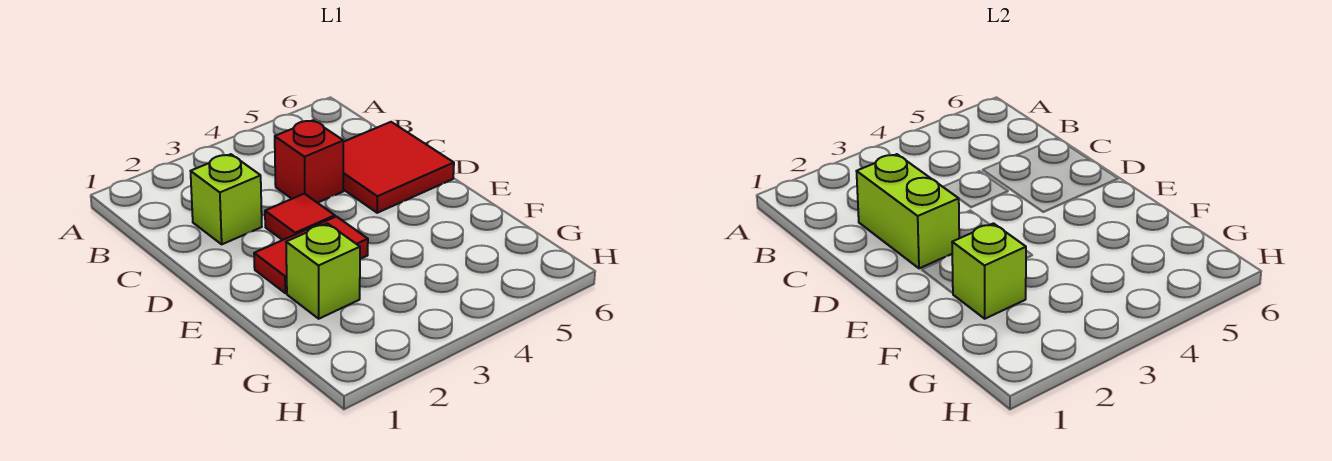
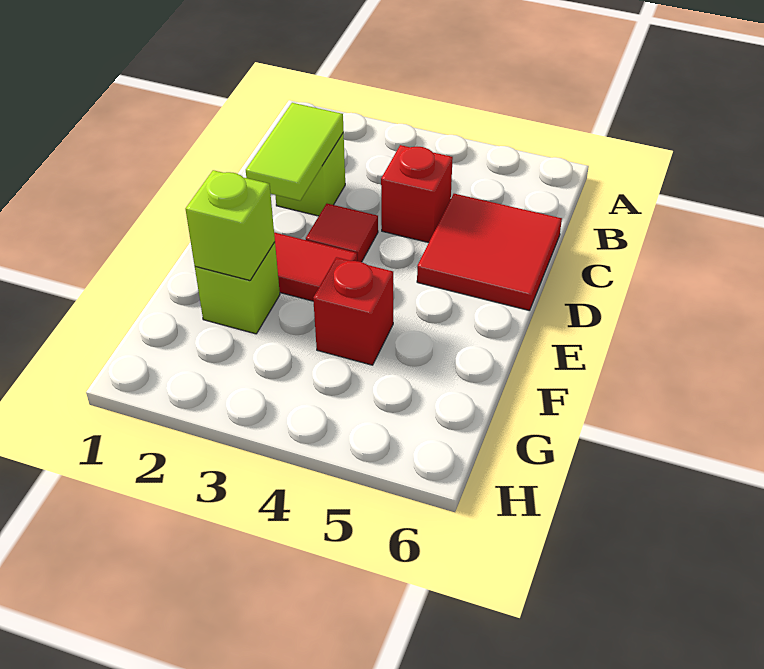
lime 1x2 brick [857,154,959,268] -> lime 1x2 tile [246,103,344,201]
none -> red 1x1 brick [313,257,393,365]

